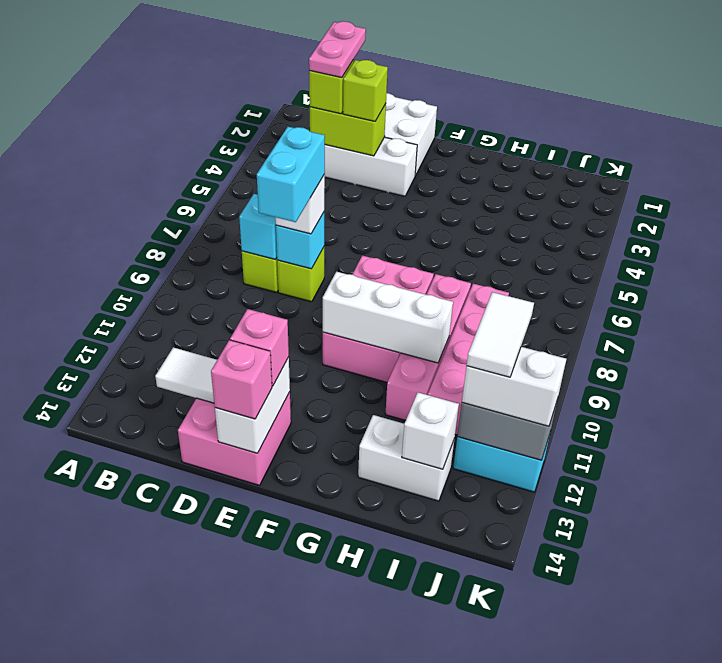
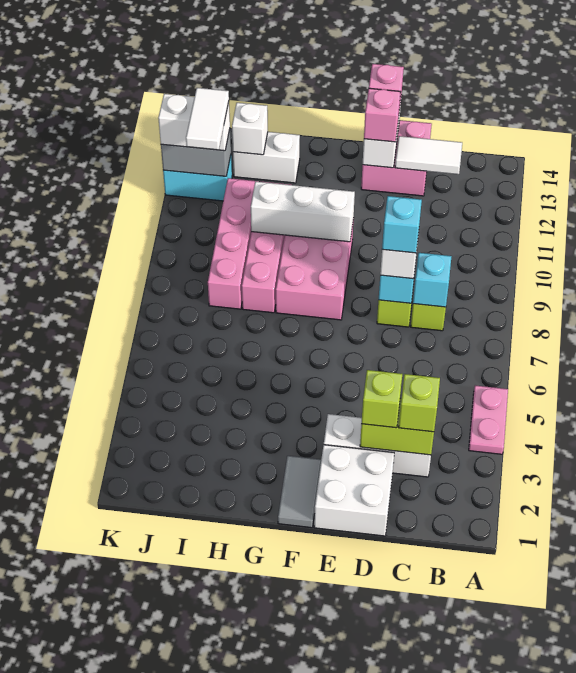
pink 1x2 plate [309,21,366,78] -> pink 1x2 plate moved to [469,385,508,454]
cyan 1x2 brick [257,127,325,222] -> cyan 1x1 brick [382,196,422,253]
none -> grey 1x2 tile [278,456,321,528]

